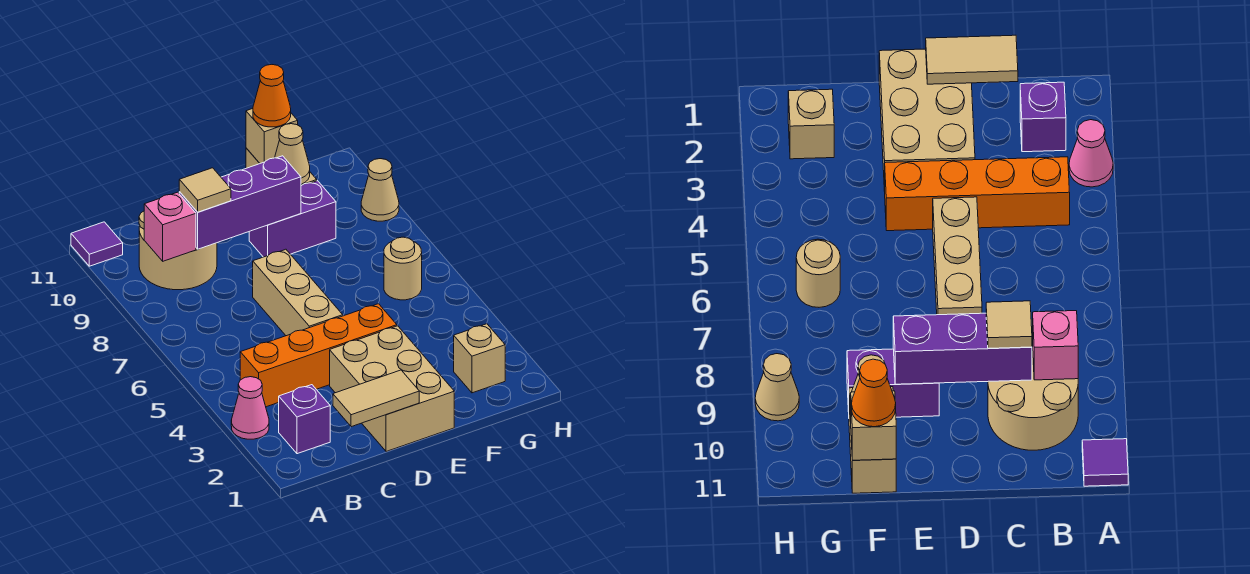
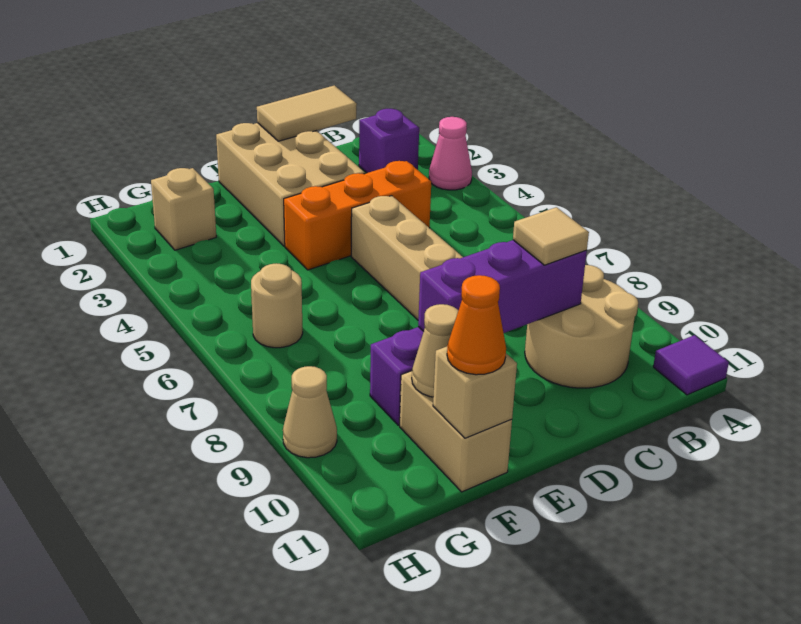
orange 1x4 brick [240,304,397,407] -> orange 1x3 brick [284,161,431,270]
pink 1x1 brick [144,192,196,261] -> none

